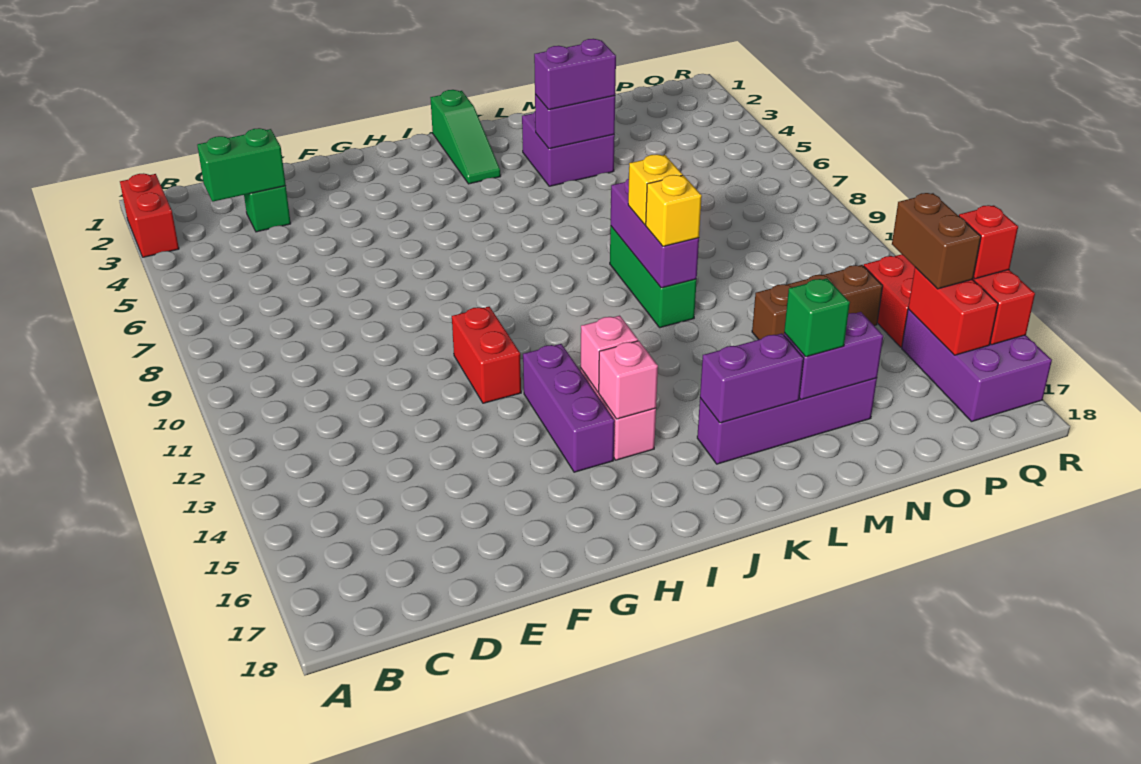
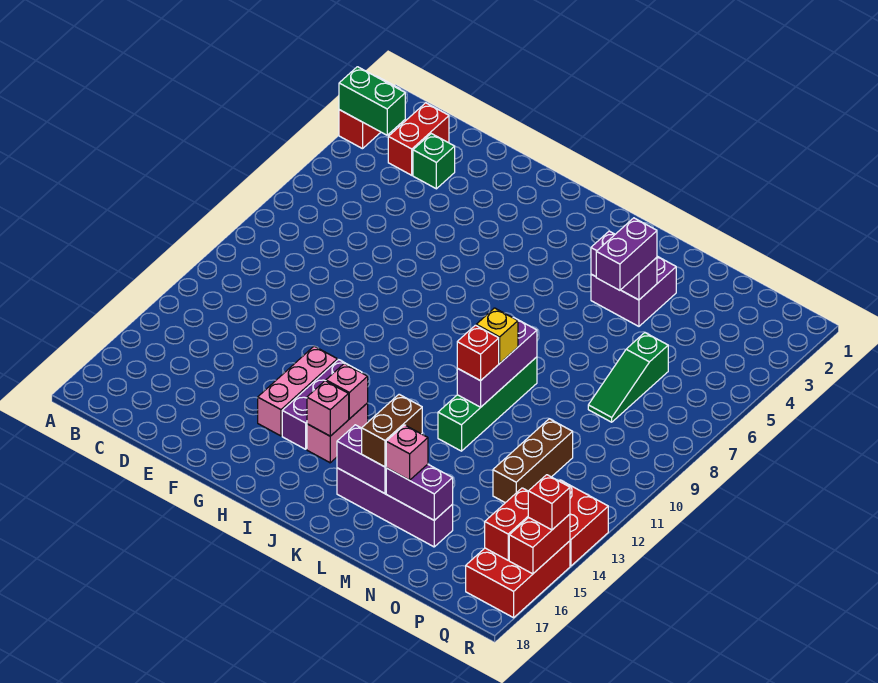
green 1x2 brick [197,128,286,202] -> green 1x2 brick moved to [339,67,405,135]
red 1x2 brick [452,306,521,403] -> red 1x2 brick moved to [388,103,449,175]
none -> pink 1x3 brick [258,346,337,436]
green 1x3 slope [430,90,501,184] -> green 1x3 slope moved to [588,333,668,422]
purple 1x2 brick [534,39,616,110] -> purple 1x2 brick turned to [596,218,657,290]
green 1x3 brick [610,226,697,328] -> green 1x4 brick [438,357,537,451]
yellow 1x1 brick [646,175,702,246] -> red 1x1 brick [457,325,499,381]
green 1x1 brick [784,278,850,357] -> pink 1x1 brick [386,425,428,480]
brown 1x3 brick [752,265,883,340] -> brown 1x3 brick turned to [493,419,573,503]
brown 1x2 brick [892,193,981,289] -> brown 1x2 brick moved to [362,394,422,467]
purple 2x3 brick [902,309,1052,422] -> red 2x3 brick [466,541,570,618]

